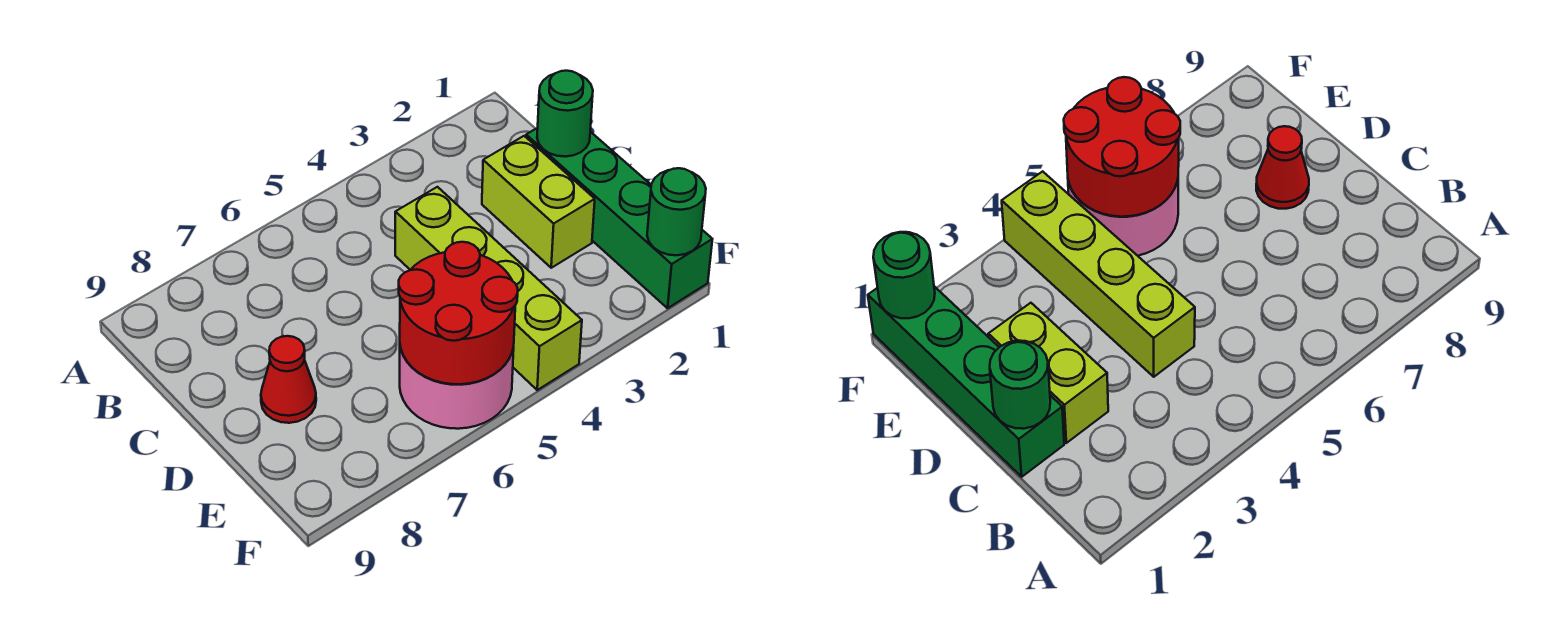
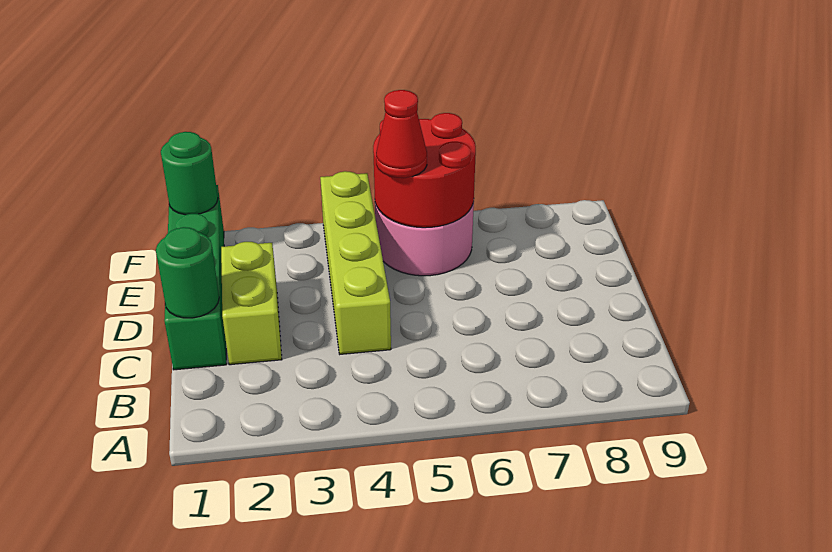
red 1x1 cone [261,336,316,423] -> red 1x1 cone moved to [376,90,427,178]

